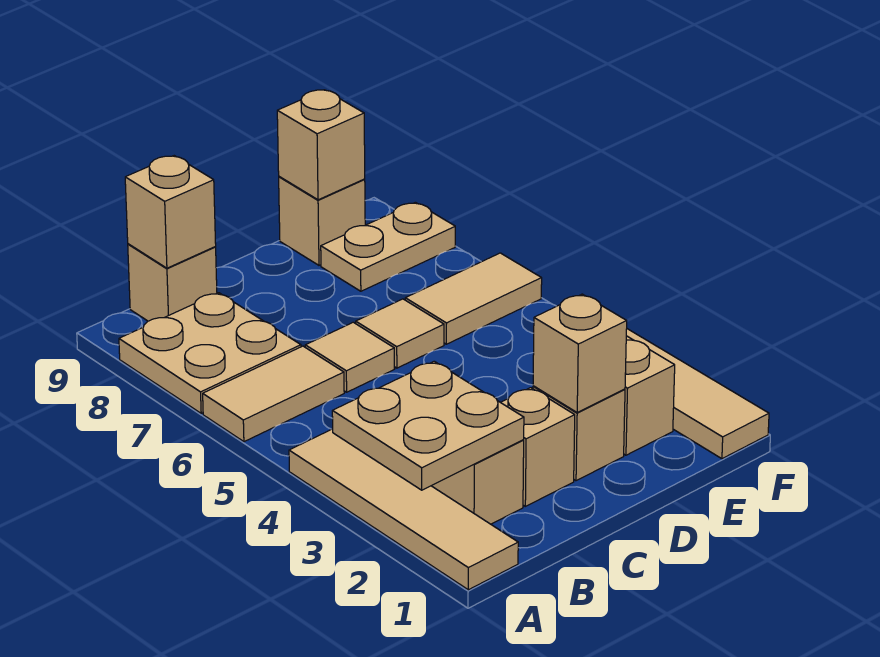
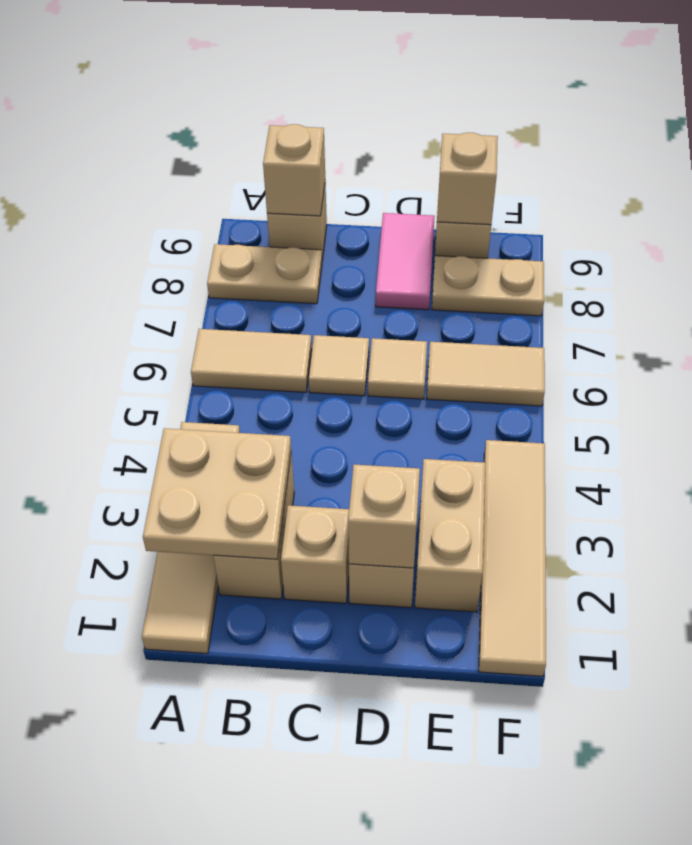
tan 2x2 plate [119,293,301,413] -> tan 1x2 plate [207,244,322,304]
none -> pink 1x2 tile [376,213,435,310]

